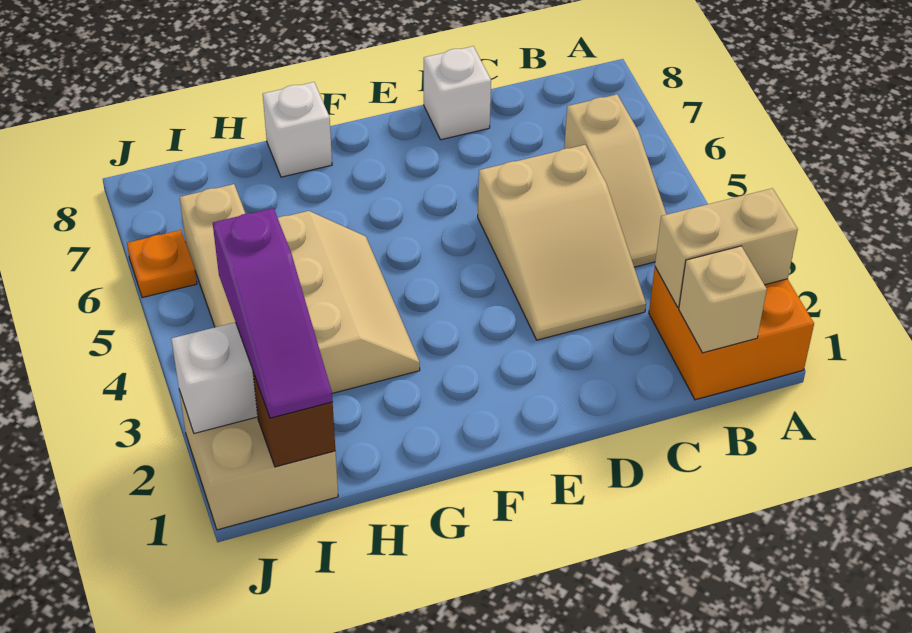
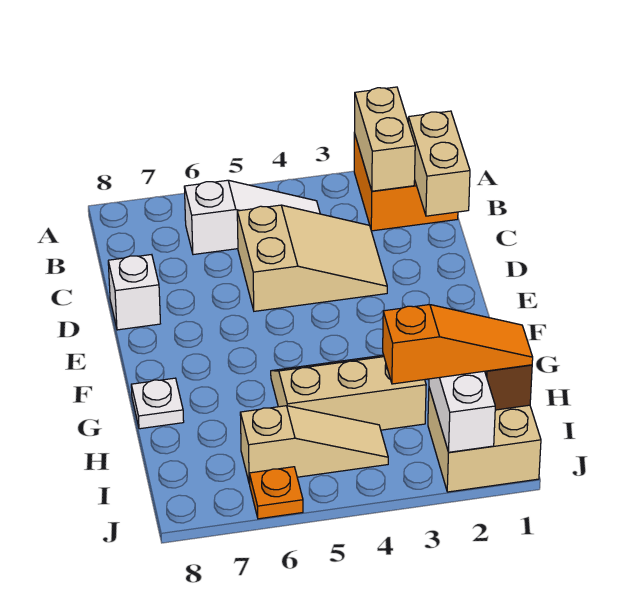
tan 1x1 brick [679,246,767,353] -> tan 1x2 brick [408,111,470,216]
tan 1x3 slope [564,94,666,267] -> white 1x3 slope [184,180,320,255]
white 1x1 brick [263,82,332,177] -> white 1x1 plate [131,378,184,429]
purple 1x3 slope [213,208,333,418] -> orange 1x3 slope [383,305,533,384]

